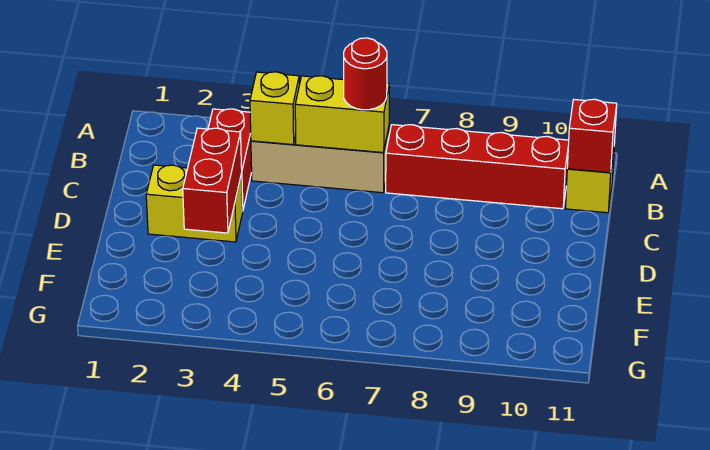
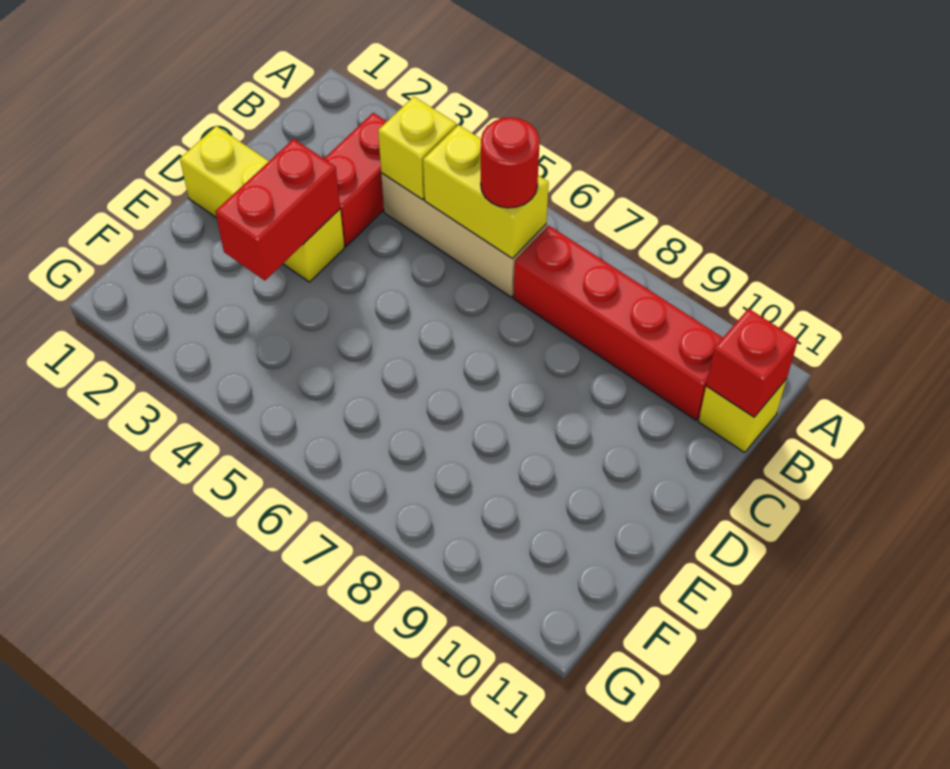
yellow 1x2 brick [146,165,243,242] -> yellow 1x3 brick [180,126,344,282]

